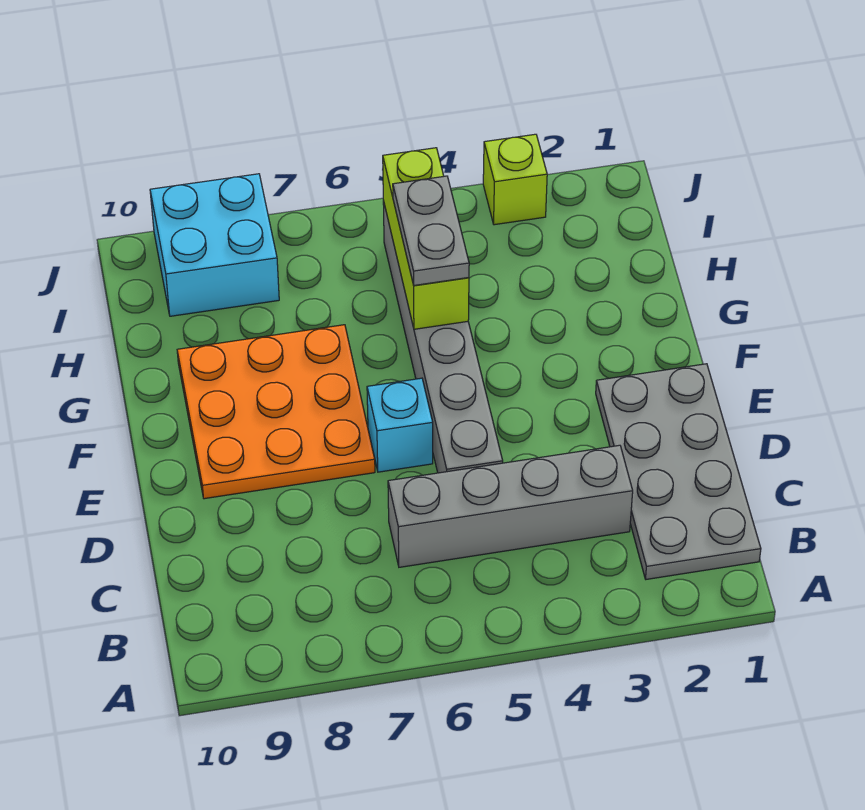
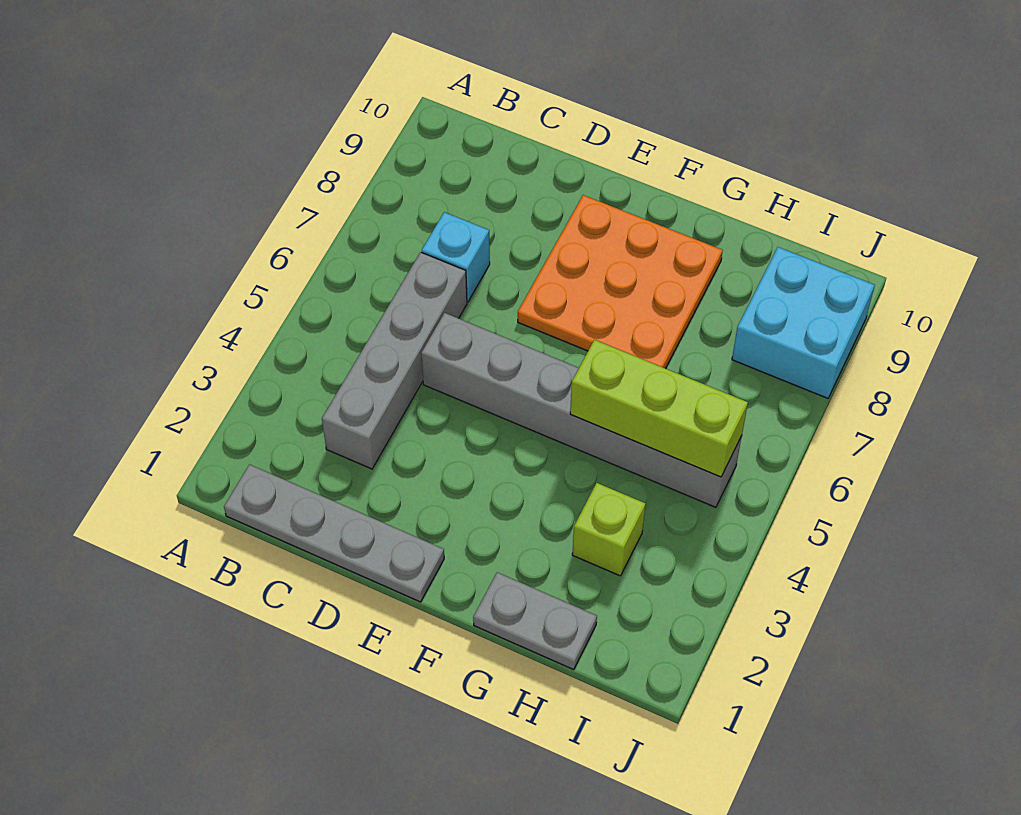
grey 2x4 plate [596,364,761,579] -> grey 1x4 plate [224,465,444,602]
cyan 1x1 brick [367,378,433,472] -> cyan 1x1 brick moved to [422,212,490,302]
grey 1x2 plate [393,176,469,285] -> grey 1x2 plate moved to [473,572,597,670]
lime 1x1 brick [483,134,547,225] -> lime 1x1 brick moved to [572,483,646,576]

